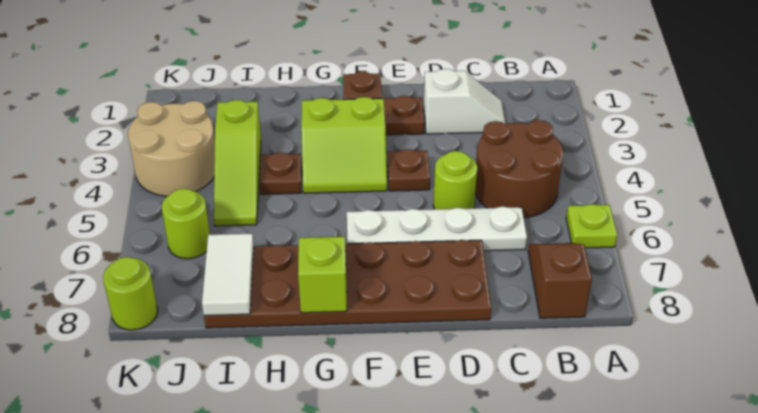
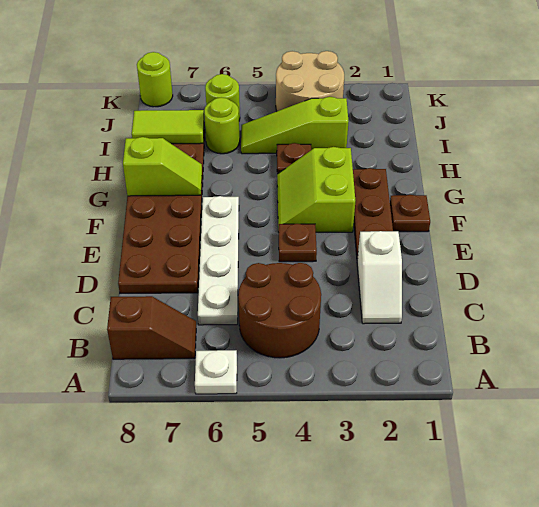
lime 1x1 plate [566,204,617,248] -> white 1x1 plate [195,350,237,394]
lime 1x1 round brick [433,151,477,209] -> lime 1x1 round brick moved to [204,97,240,154]
white 1x2 tile [202,234,254,316] -> lime 1x2 tile [132,110,204,144]

